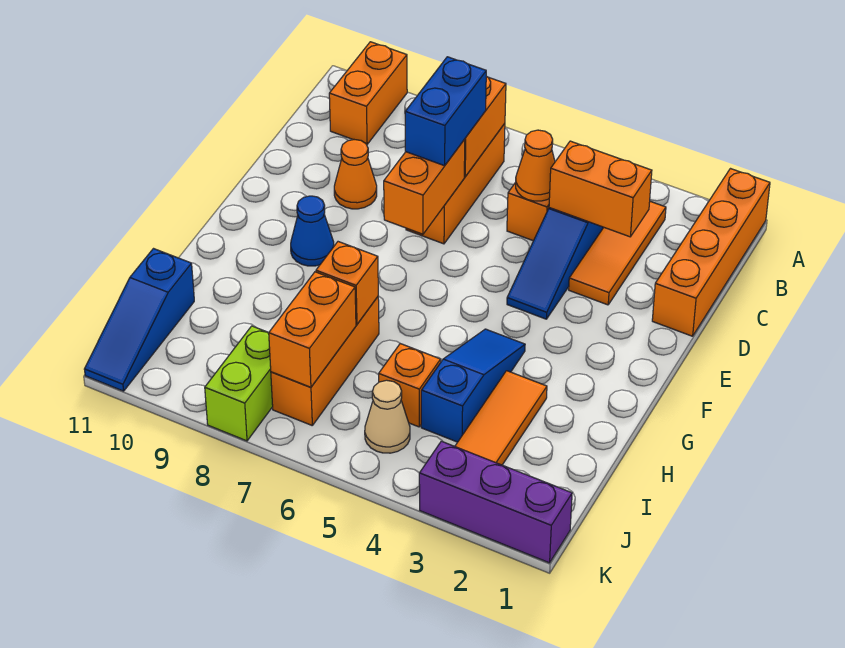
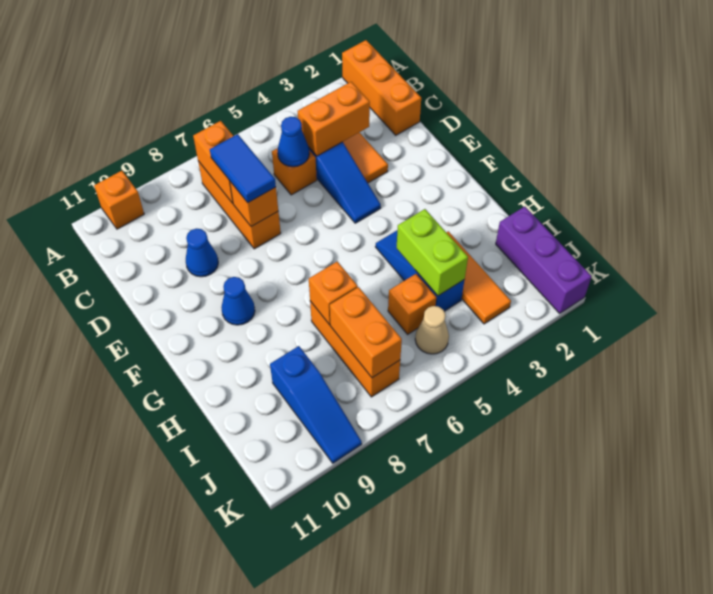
orange 1x4 brick [652,169,770,336] -> orange 1x3 brick [342,40,421,135]
orange 1x2 brick [329,42,407,144] -> orange 1x1 brick [94,171,144,229]
orange 1x1 cone [516,130,555,201] -> blue 1x1 cone [278,117,309,167]
blue 1x2 brick [405,57,486,166] -> blue 1x2 tile [210,134,276,203]
orange 1x2 brick [384,139,465,234] -> orange 1x1 brick [230,182,278,227]
orange 1x1 cone [334,140,377,209] -> blue 1x1 cone [186,229,218,277]
blue 1x3 slope [84,249,194,391] -> blue 1x3 slope moved to [270,346,362,463]
lime 1x2 brick [205,326,273,441] -> lime 1x2 brick moved to [397,209,468,296]
purple 1x3 brick [419,441,572,563] -> purple 1x3 brick turned to [496,207,591,314]

